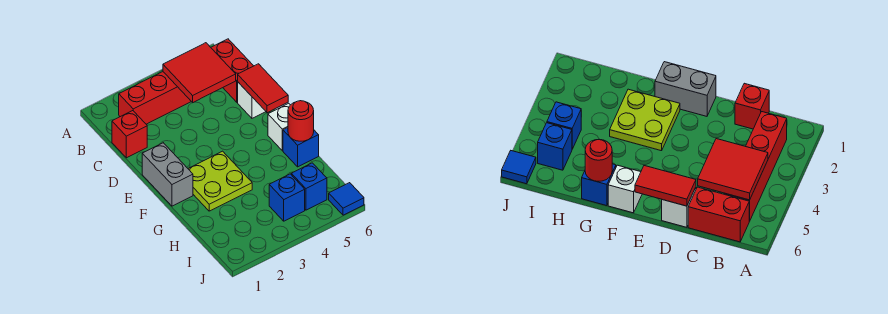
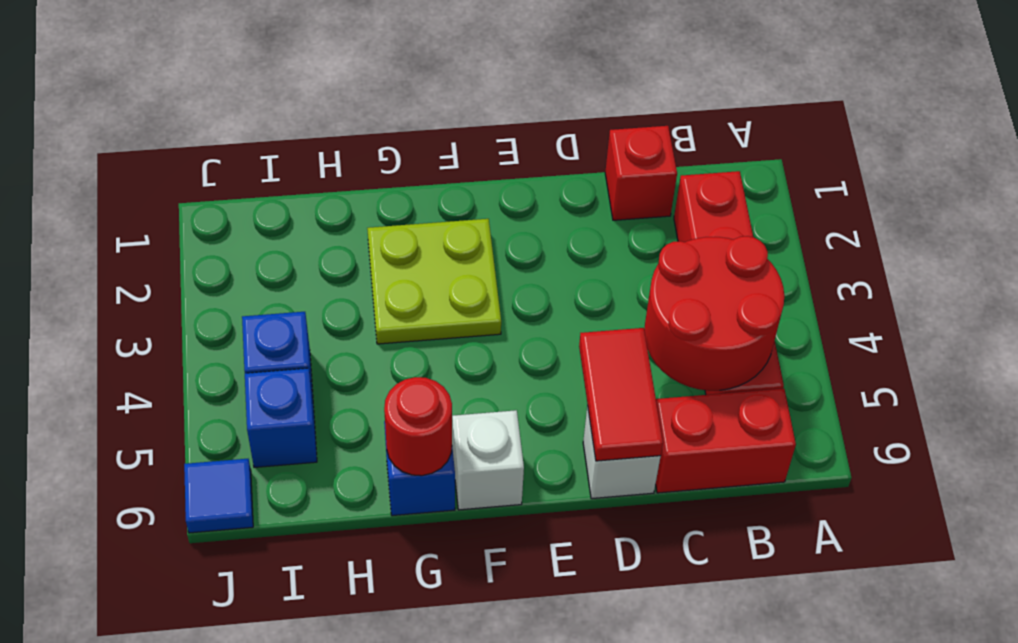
red 2x2 tile [163,43,236,103] -> red 2x2 round brick [644,236,784,391]
red 1x2 tile [238,64,288,113] -> red 1x2 tile turned to [579,328,663,461]
grey 1x2 brick [142,143,193,206] -> none

